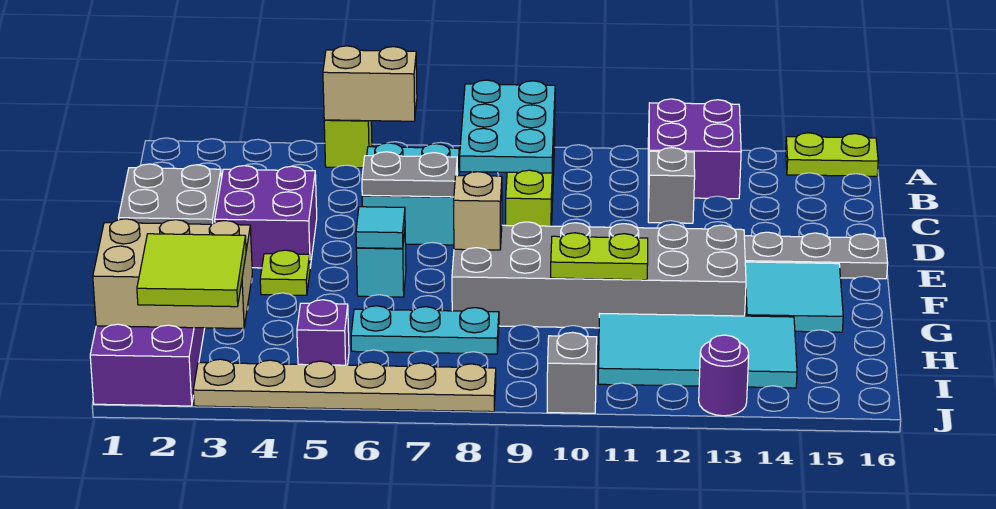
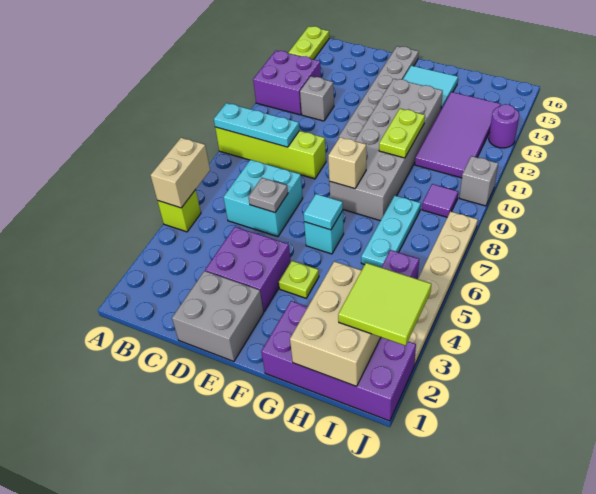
cyan 2x3 plate [460,80,555,173] -> cyan 1x3 plate [214,103,299,147]
grey 1x2 plate [362,152,457,197] -> grey 1x1 plate [249,178,288,213]
cyan 2x4 tile [598,314,797,388] -> purple 2x4 tile [415,92,501,178]
none -> purple 1x1 tile [422,184,458,217]

